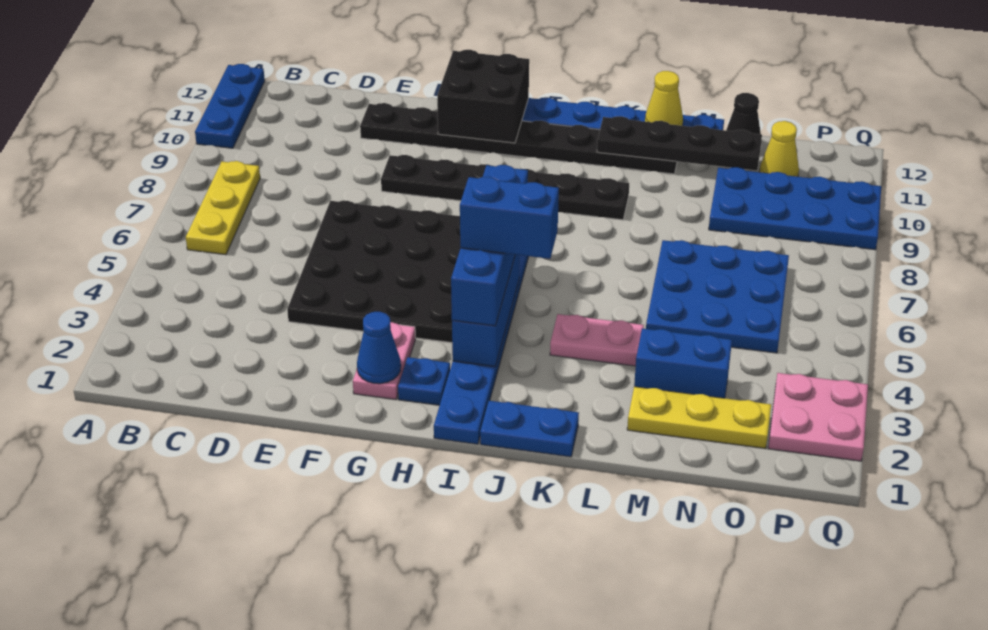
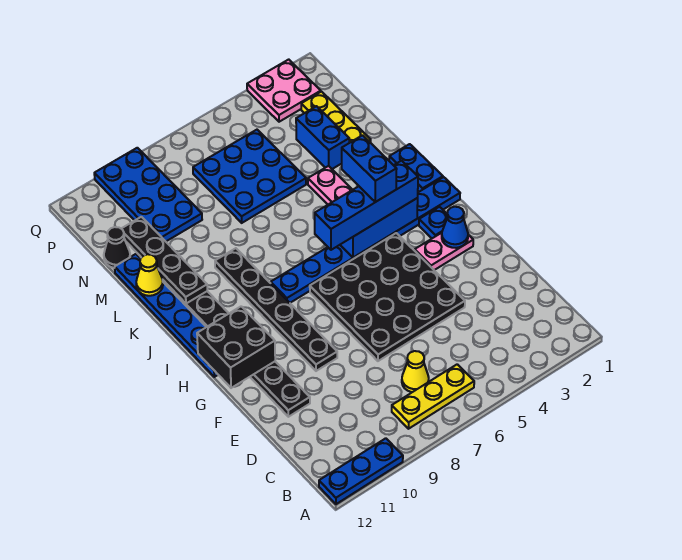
yellow 1x1 cone [760,121,799,177] -> yellow 1x1 cone moved to [402,351,429,392]

